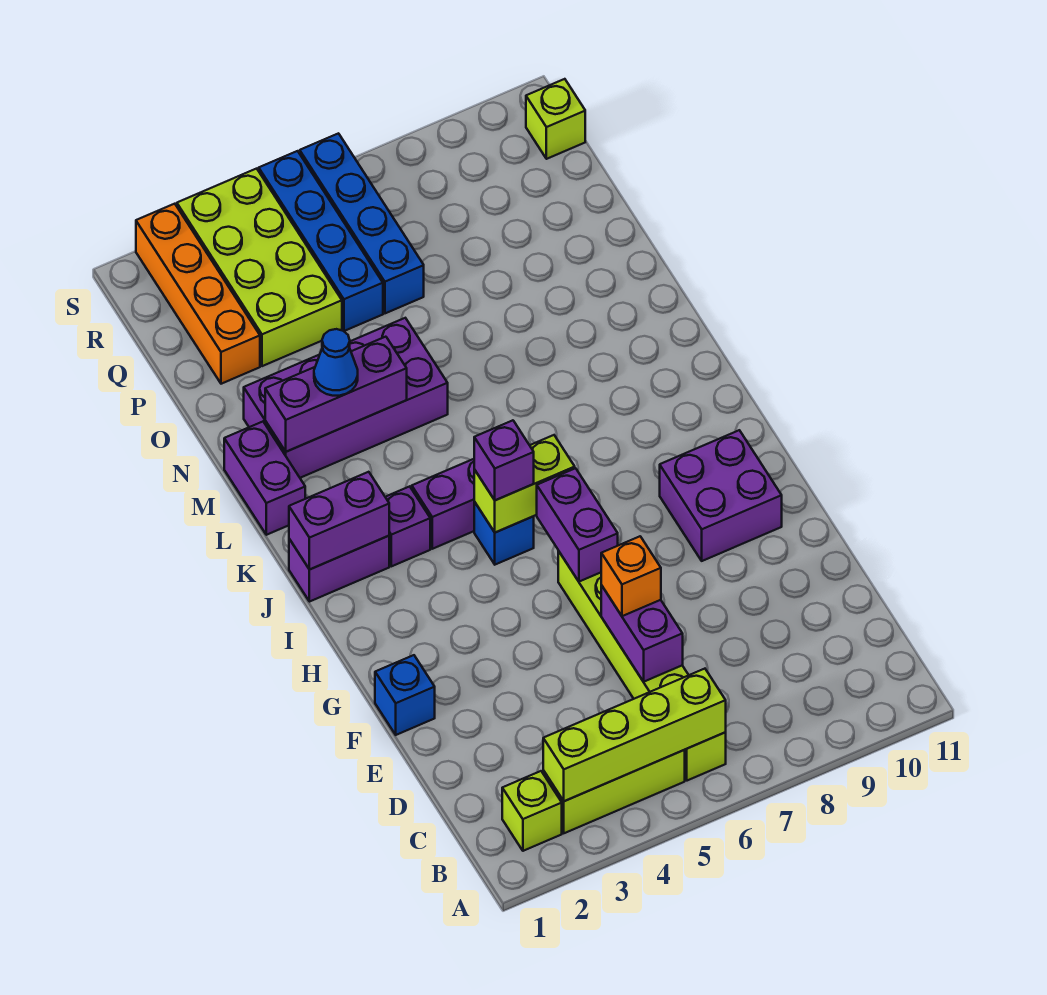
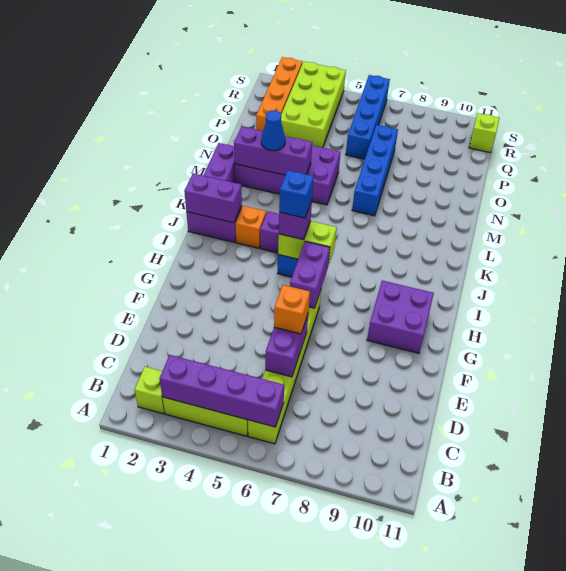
lime 1x4 brick [543,669,726,801] -> purple 1x4 brick [160,355,284,427]
blue 1x1 brick [375,655,435,735] -> blue 1x1 brick moved to [279,170,314,218]
purple 1x1 brick [386,486,430,566] -> orange 1x1 brick [235,206,266,248]
blue 1x4 brick [259,151,383,331] -> blue 1x4 brick moved to [352,125,398,216]

